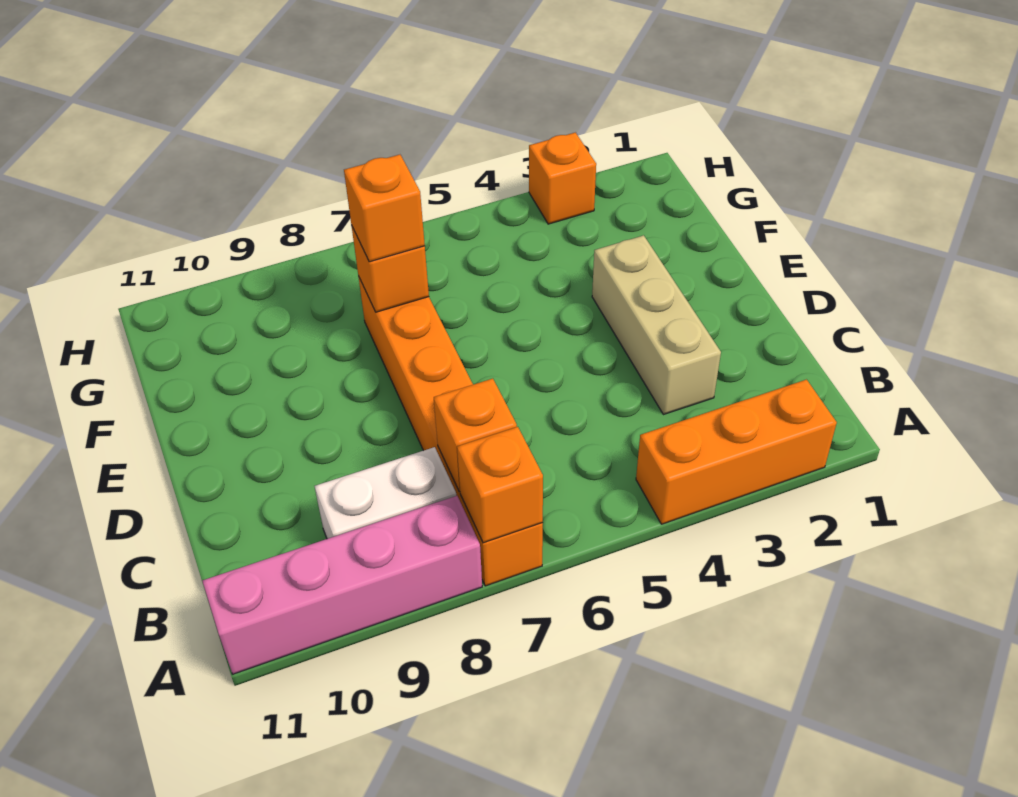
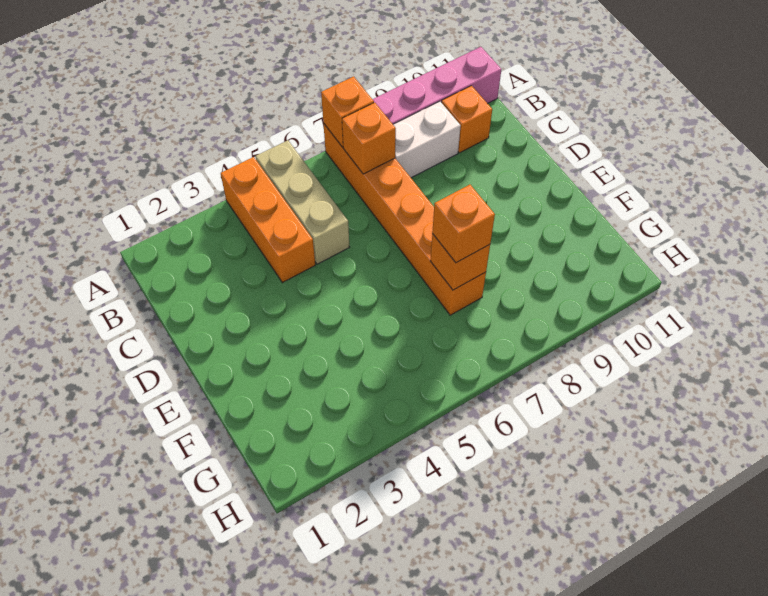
orange 1x3 brick [636,380,837,524] -> orange 1x3 brick turned to [221,157,315,283]
tan 1x3 brick [592,235,721,415] -> tan 1x3 brick moved to [256,140,349,264]
orange 1x1 brick [529,133,596,224] -> orange 1x1 brick moved to [441,86,492,153]

